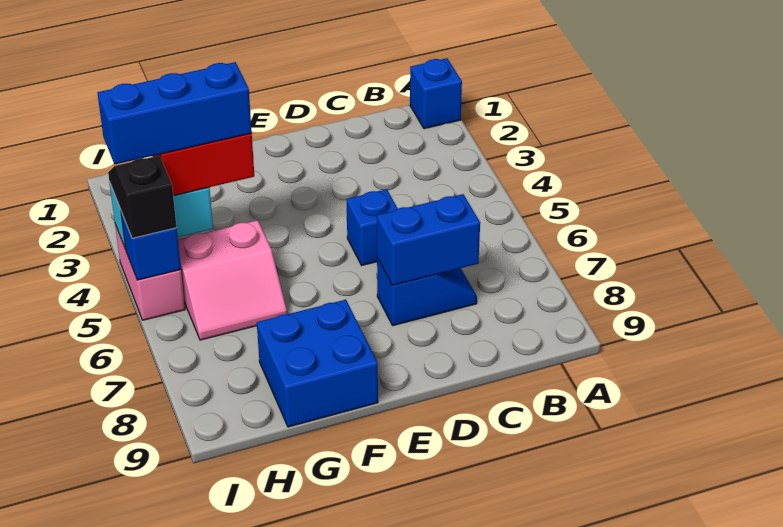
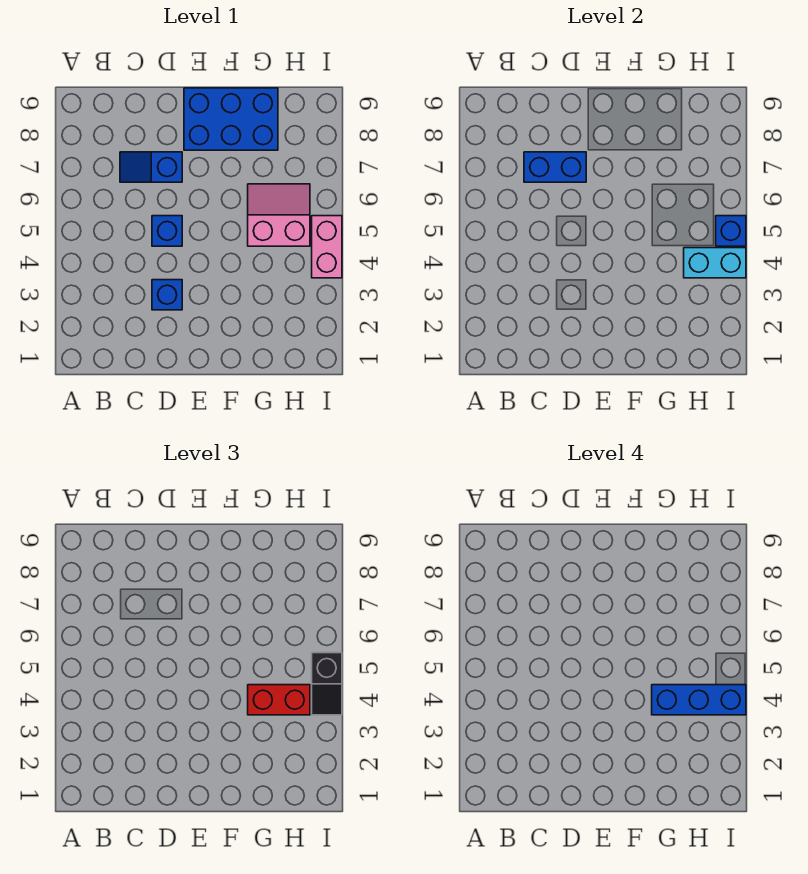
blue 1x1 brick [410,58,462,129] -> blue 1x1 brick moved to [152,280,182,310]
blue 2x2 brick [257,300,378,427] -> blue 2x3 brick [184,88,278,150]

